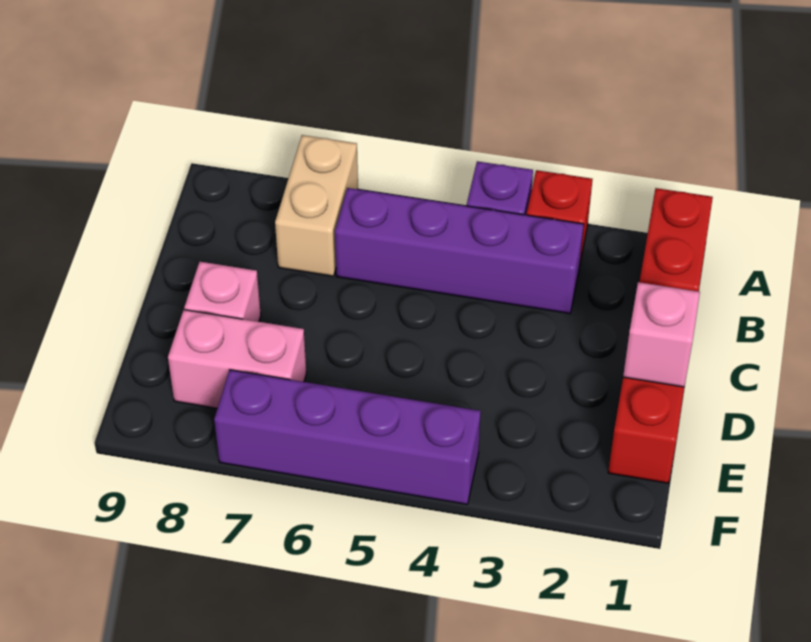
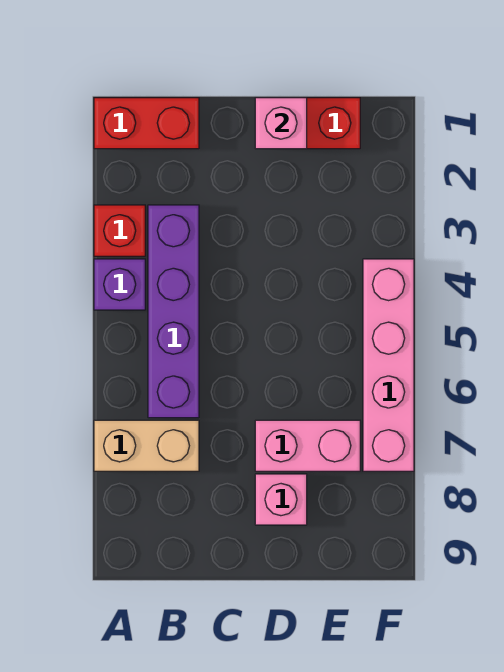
pink 1x2 brick [168,310,306,408] -> pink 1x2 brick turned to [255,420,360,471]
purple 1x4 brick [214,370,481,504] -> pink 1x4 brick [363,259,414,471]

